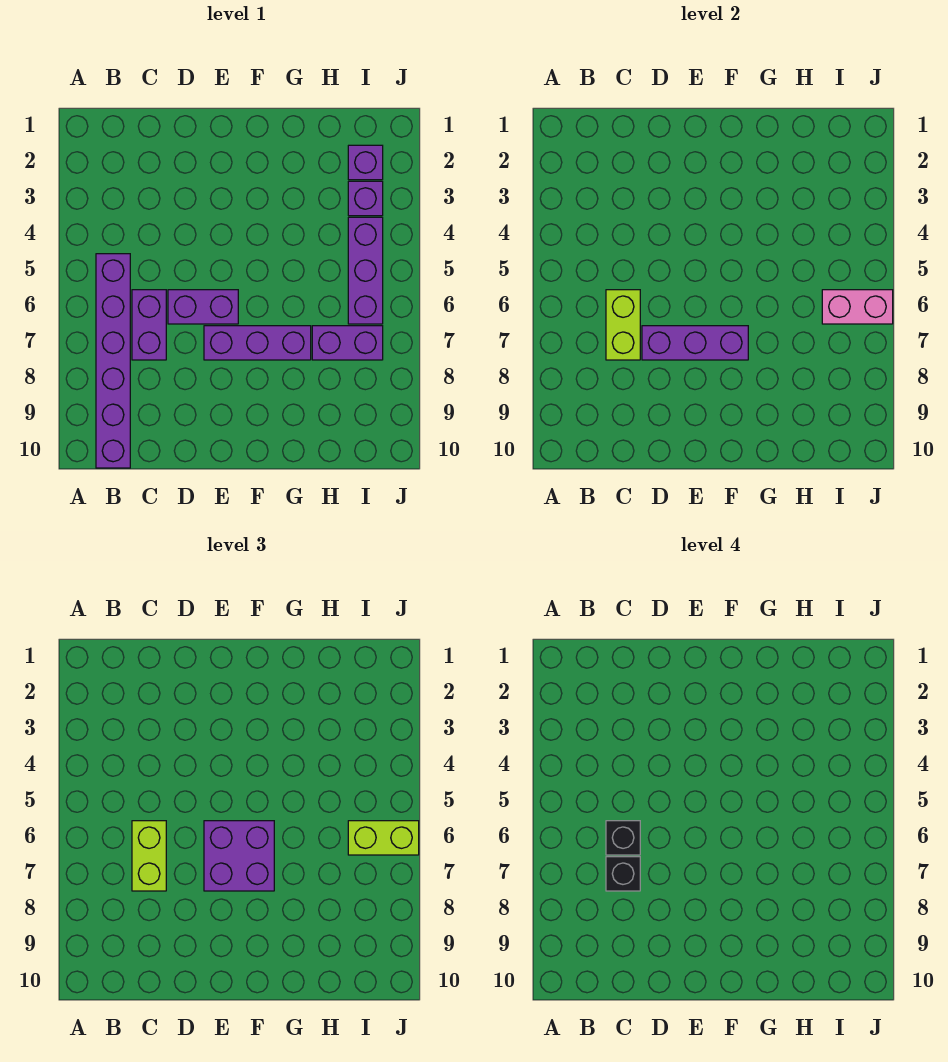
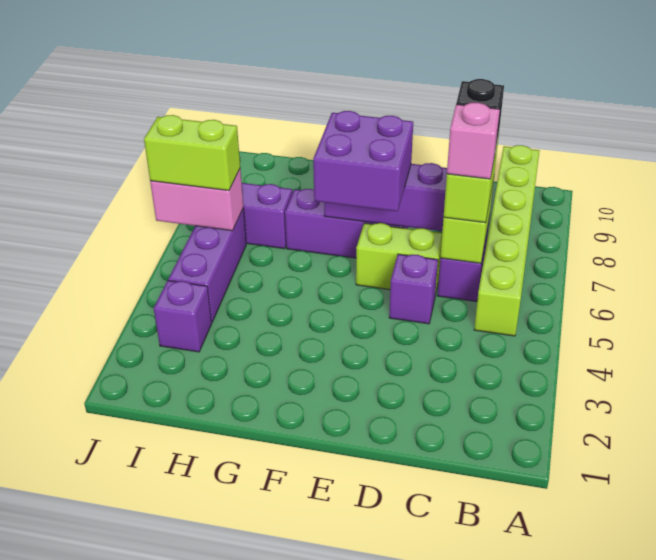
purple 1x6 brick [96,254,130,468] -> lime 1x6 brick [474,145,539,336]
black 1x1 brick [606,821,640,855] -> pink 1x1 brick [447,103,500,179]
purple 1x2 brick [168,290,238,324] -> lime 1x2 brick [356,223,442,295]
purple 1x1 brick [348,145,383,180] -> purple 1x1 brick moved to [389,254,438,324]

